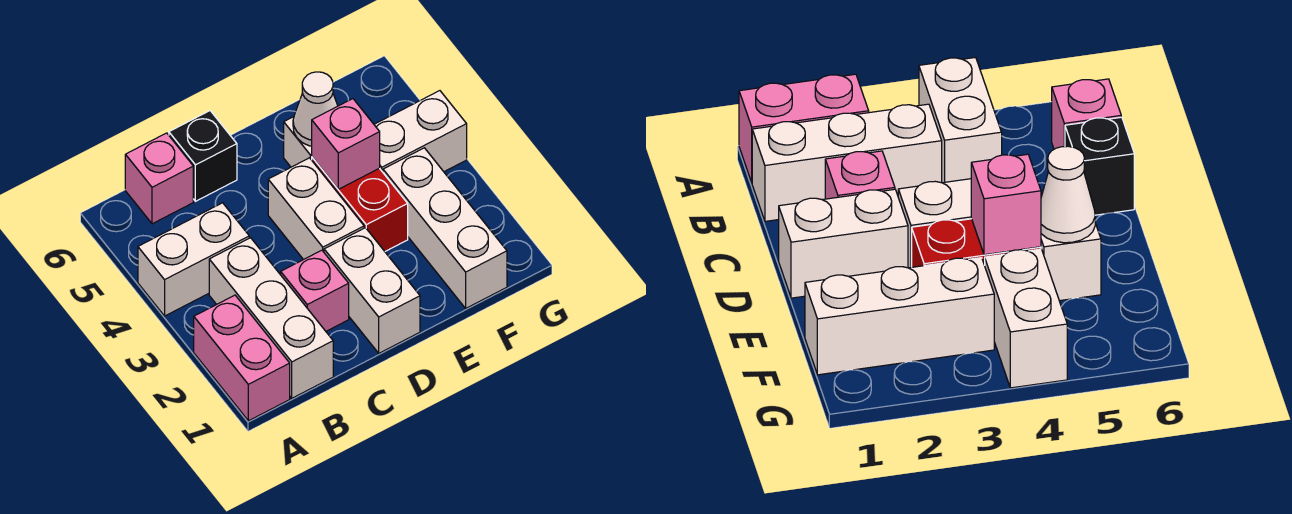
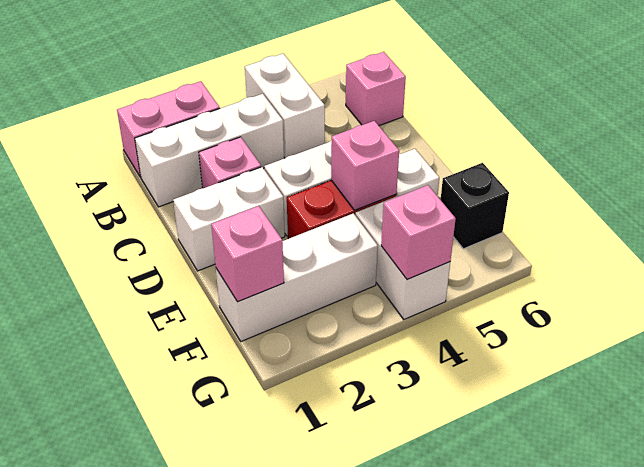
black 1x1 brick [169,111,237,201] -> black 1x1 brick moved to [441,163,509,249]
white 1x1 cone [293,72,338,146] -> none
none -> pink 1x1 brick [211,206,284,302]
none -> pink 1x1 brick [381,185,456,280]

